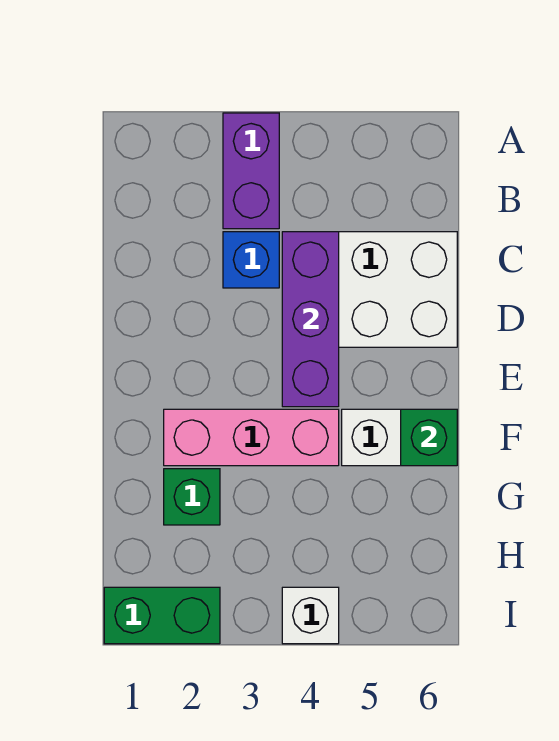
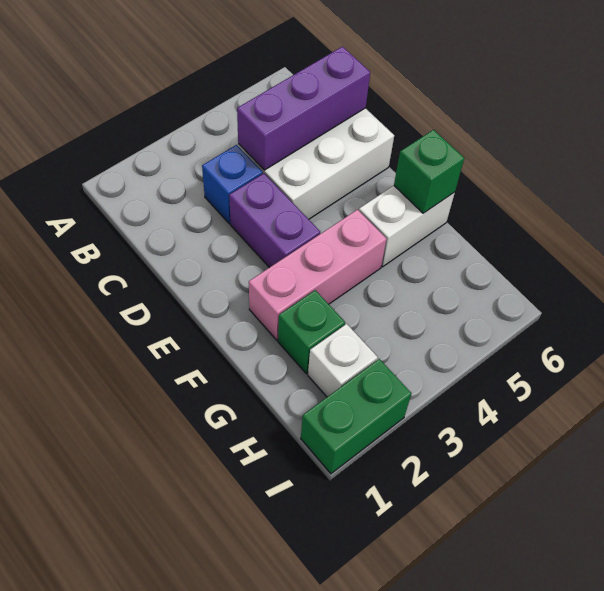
purple 1x2 brick [223,113,279,229] -> purple 1x2 brick moved to [229,173,320,268]
purple 1x3 brick [282,232,339,407] -> purple 1x3 brick turned to [237,47,370,170]
white 1x1 brick [282,587,339,644] -> white 1x1 brick moved to [308,324,378,397]

